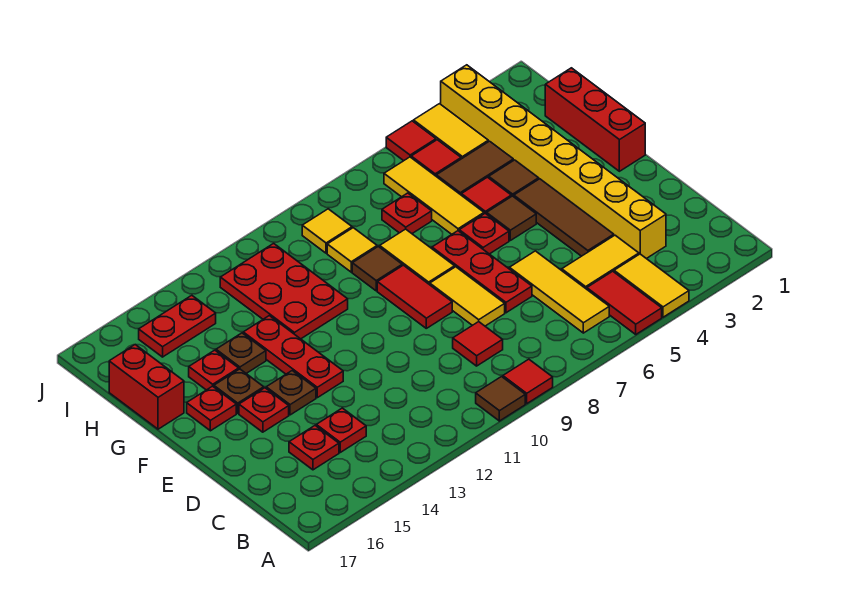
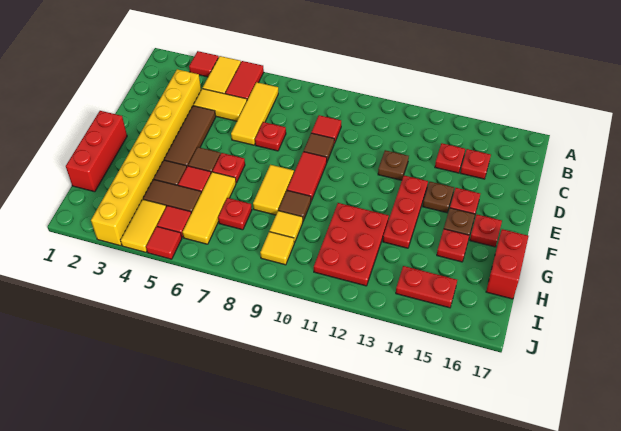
red 1x1 tile [503,359,553,404] -> red 1x1 tile moved to [189,51,219,77]
brown 1x1 tile [476,377,525,421] -> brown 1x1 tile moved to [304,133,334,161]
red 1x3 plate [432,231,532,313] -> red 1x1 plate [255,122,286,151]
yellow 1x2 tile [430,267,505,326] -> none
brown 1x1 plate [216,333,266,373] -> brown 1x1 plate moved to [378,150,409,180]

